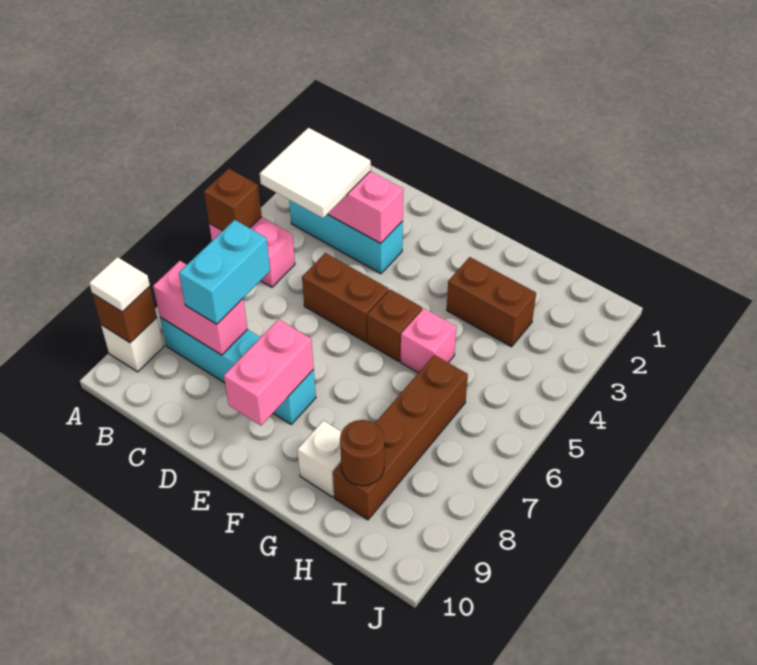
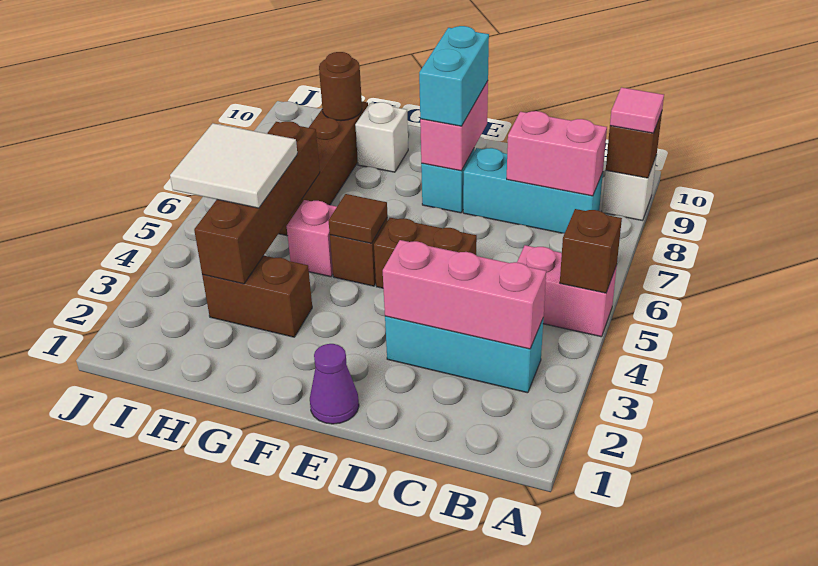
white 1x1 tile [89,257,150,312] -> pink 1x1 tile [610,87,664,133]
white 2x2 tile [260,128,371,218] -> white 2x2 tile moved to [170,123,297,208]
cyan 1x2 brick [179,220,270,324] -> cyan 1x2 brick moved to [419,26,489,126]
none -> purple 1x1 cone [310,344,359,424]
none -> brown 1x1 tile [328,194,388,243]
none -> brown 1x4 brick [194,121,320,284]

